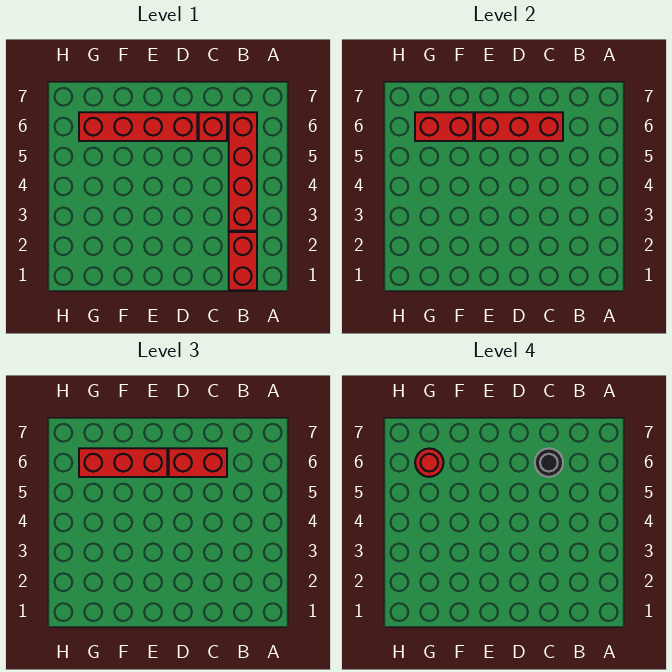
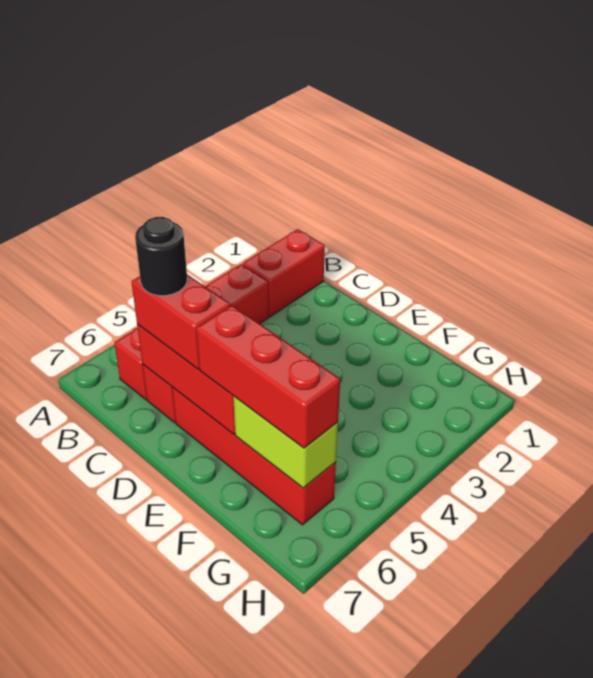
red 1x2 brick [415,112,473,141] -> lime 1x2 brick [233,396,338,488]
red 1x1 round brick [415,448,444,477] -> none

